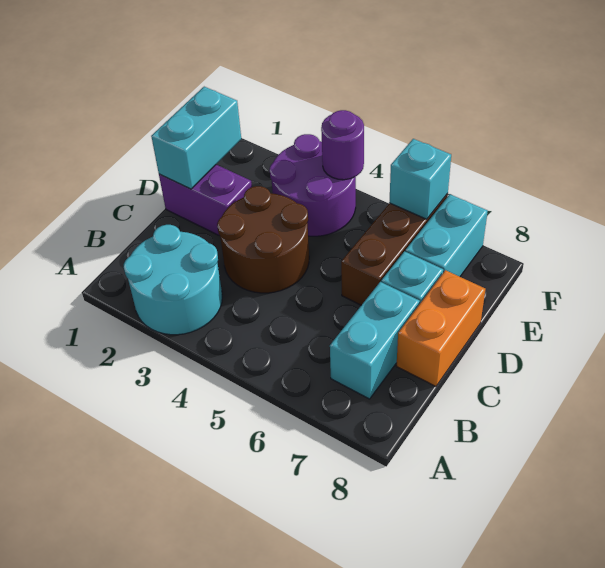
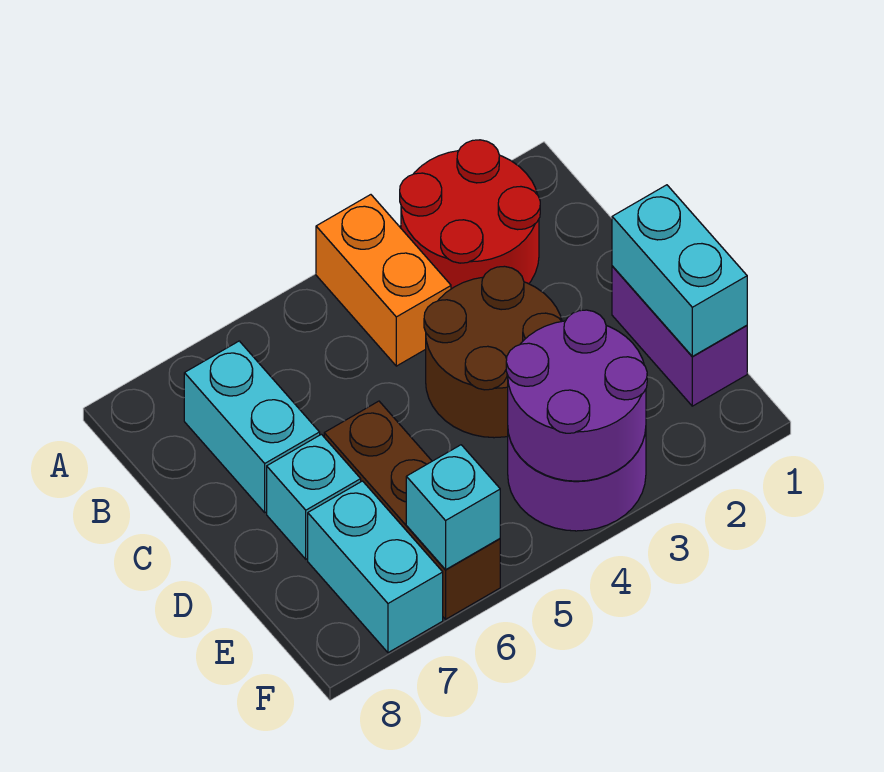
cyan 2x2 round brick [124,225,222,335] -> red 2x2 round brick [400,140,540,289]
orange 1x2 brick [397,270,485,386] -> orange 1x2 brick moved to [316,195,451,366]
purple 1x2 brick [159,165,252,235] -> purple 1x2 brick turned to [612,266,747,406]
purple 1x1 round brick [321,110,364,180] -> purple 2x2 round brick [506,310,647,481]

